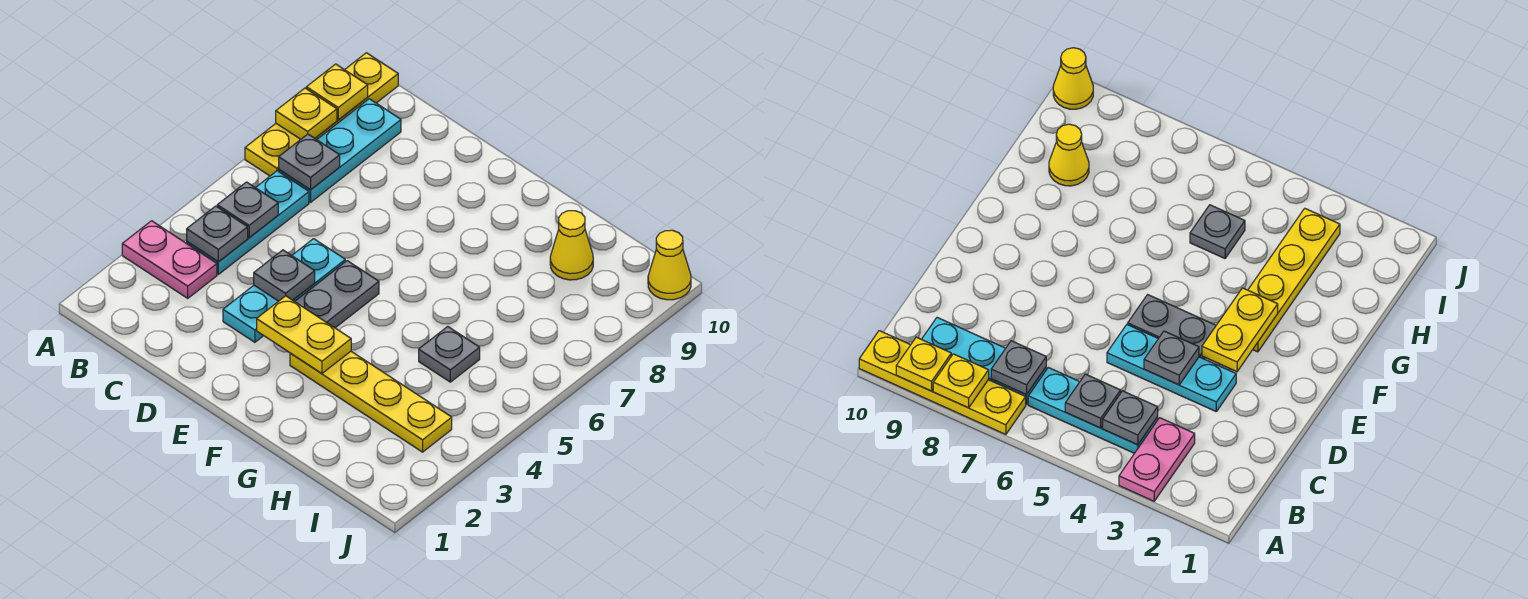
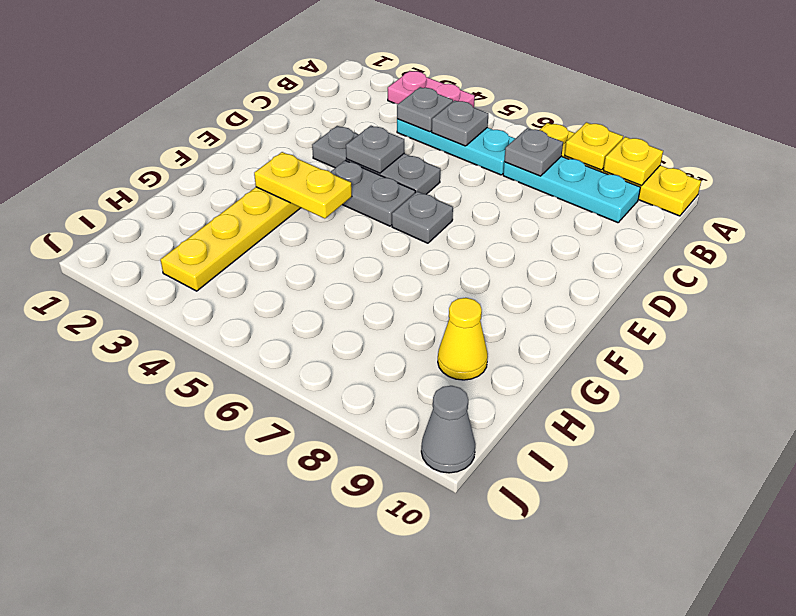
pink 1x2 plate [122,221,217,298] -> pink 1x2 plate turned to [388,71,475,108]
cyan 1x3 plate [223,239,345,342] -> grey 1x3 plate [312,126,440,194]
yellow 1x2 plate [257,296,351,373] -> yellow 1x2 plate turned to [254,152,352,219]
grey 1x1 plate [419,326,480,382] -> grey 1x1 plate moved to [392,192,453,243]
yellow 1x1 cone [648,230,691,300] -> grey 1x1 cone [421,386,475,473]

